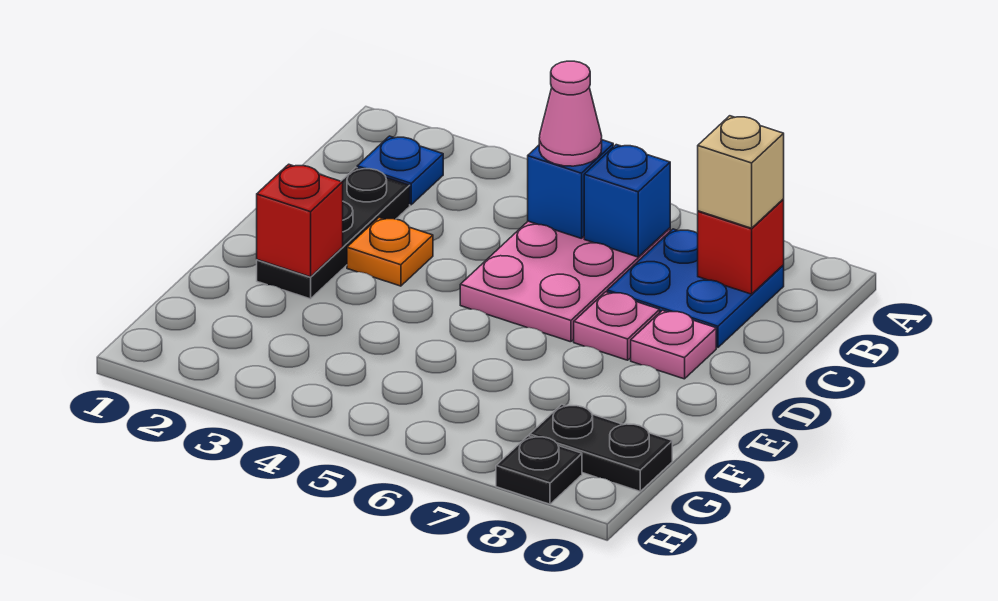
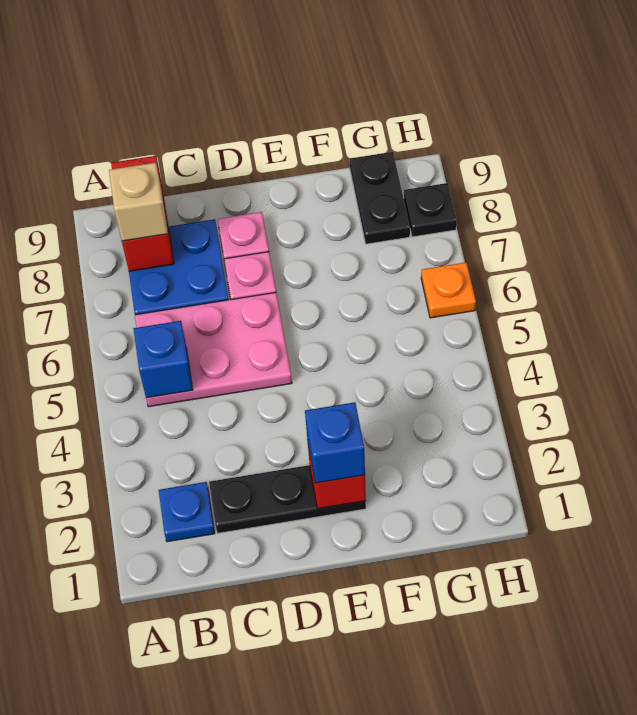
pink 1x1 cone [539,61,602,166] -> none
blue 1x1 brick [584,145,670,257] -> blue 1x1 brick moved to [305,402,365,483]
red 1x1 brick [698,200,784,294] -> red 1x2 brick [111,156,174,271]
orange 1x1 plate [347,218,433,286] -> orange 1x1 plate moved to [421,262,476,318]

